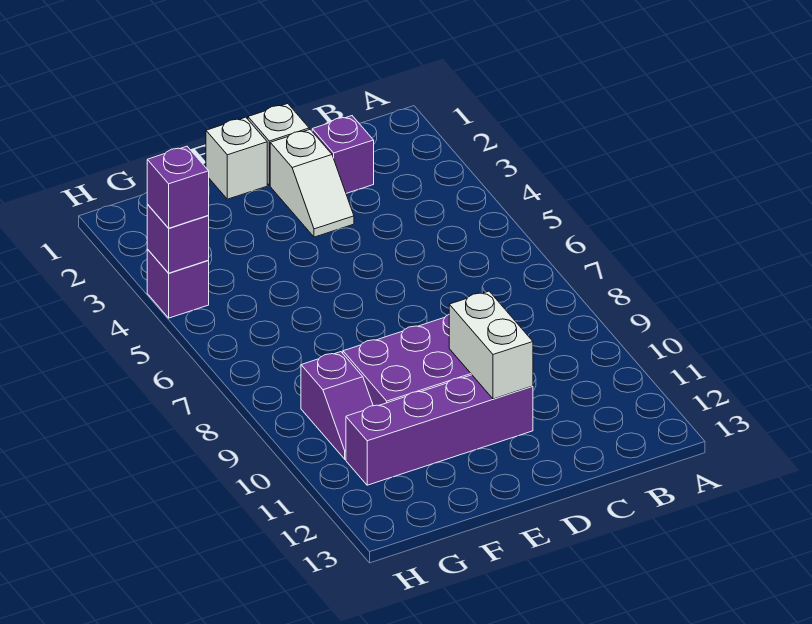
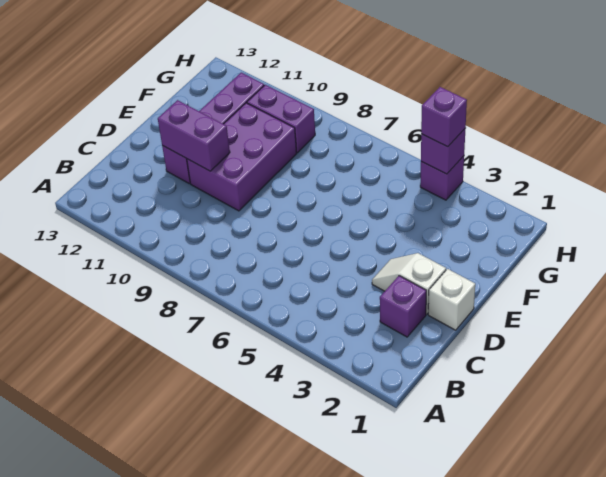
white 1x2 brick [449,291,533,399] -> purple 1x2 brick [158,100,230,171]
white 1x1 brick [206,117,267,199] -> none
purple 1x2 slope [301,352,373,459] -> purple 1x2 brick [247,85,315,153]

